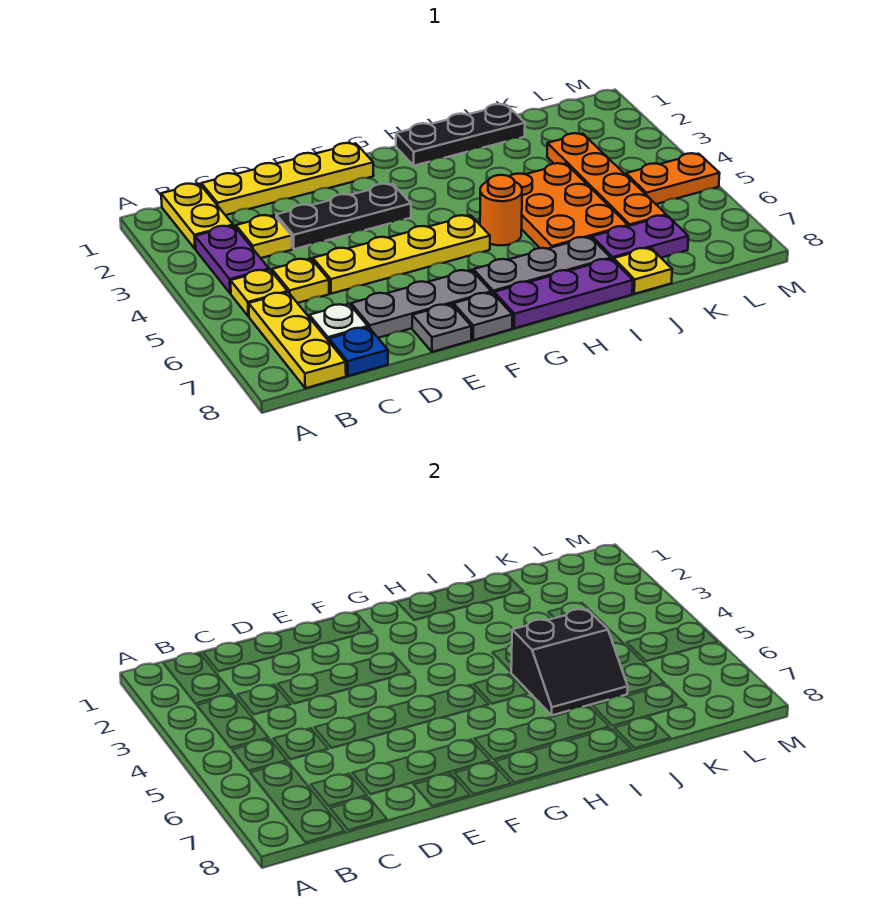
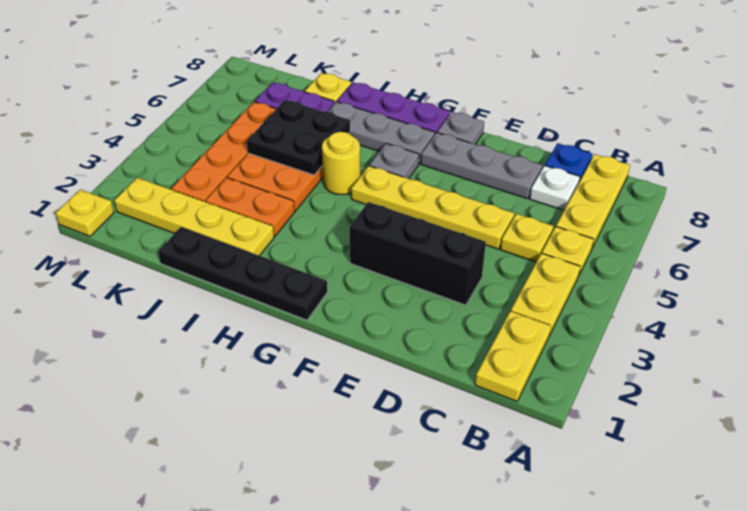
purple 1x2 plate [195,226,269,293] -> yellow 1x2 plate [511,253,580,335]
yellow 1x4 plate [201,143,374,215] -> yellow 1x4 plate moved to [114,178,274,256]
yellow 1x1 plate [236,215,292,258] -> yellow 1x1 plate moved to [56,190,114,236]
black 1x3 plate [276,184,411,249] -> black 1x3 brick [349,202,486,305]
grey 1x1 plate [412,304,471,352] -> grey 1x1 plate moved to [369,143,419,179]
black 1x3 plate [396,104,525,166] -> black 1x4 plate [158,227,327,320]
orange 1x1 round brick [480,175,522,245] -> yellow 1x1 round brick [322,132,360,194]
black 2x2 slope [511,609,628,715] -> black 2x2 plate [247,100,350,175]
orange 1x2 plate [626,153,720,204] -> orange 1x2 plate moved to [205,177,295,236]

